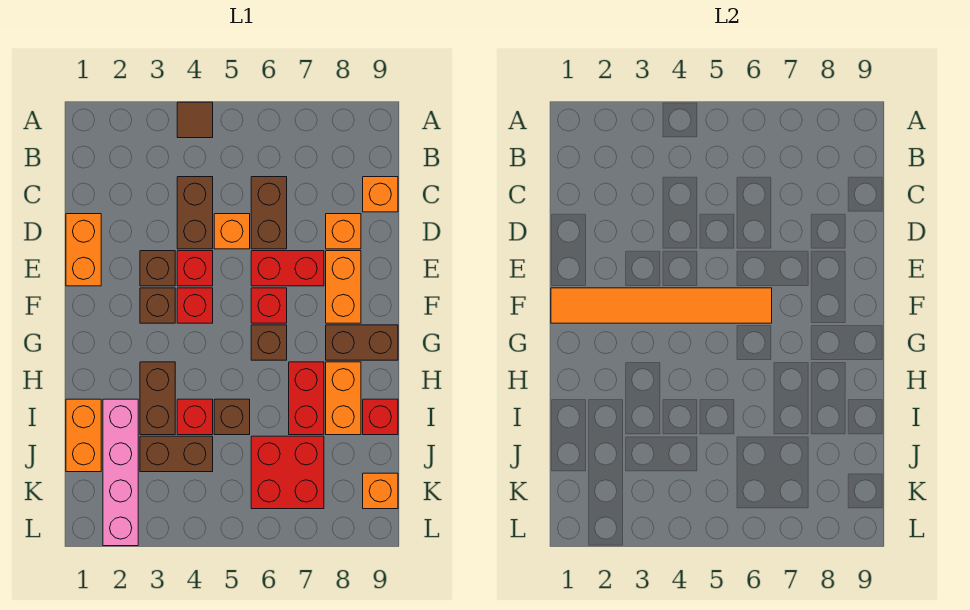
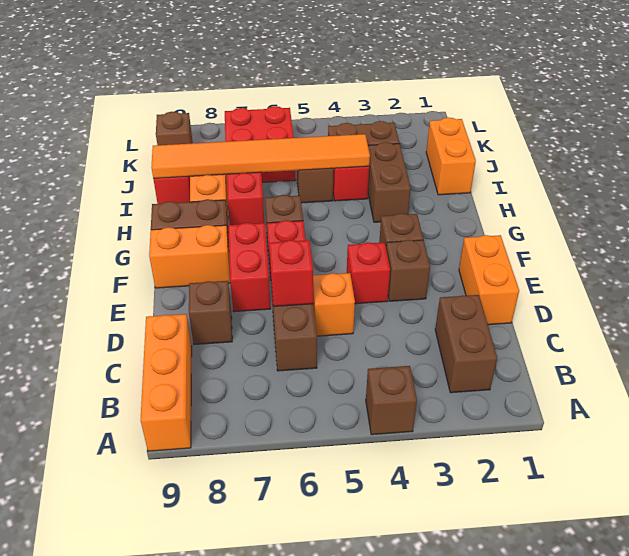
brown 1x1 tile [177,102,213,138] -> brown 1x1 brick [366,366,417,435]
brown 1x2 brick [177,177,213,249] -> brown 1x2 brick moved to [435,295,497,393]
orange 1x1 brick [363,177,398,212] -> orange 1x3 brick [141,314,192,451]
orange 1x1 brick [326,214,361,249] -> brown 1x1 brick [189,281,232,344]
red 1x2 brick [251,251,324,286] -> red 1x2 brick turned to [228,223,271,312]
orange 1x2 brick [326,251,361,323] -> orange 1x2 brick turned to [149,225,230,288]
orange 1x6 tile [551,288,772,323] -> orange 1x6 tile moved to [152,134,370,178]
red 1x1 brick [177,288,213,323] -> red 1x1 brick moved to [269,240,313,306]
pink 1x4 brick [103,399,138,546] -> none
orange 1x1 brick [363,473,398,509] -> brown 1x1 brick [156,112,193,145]

